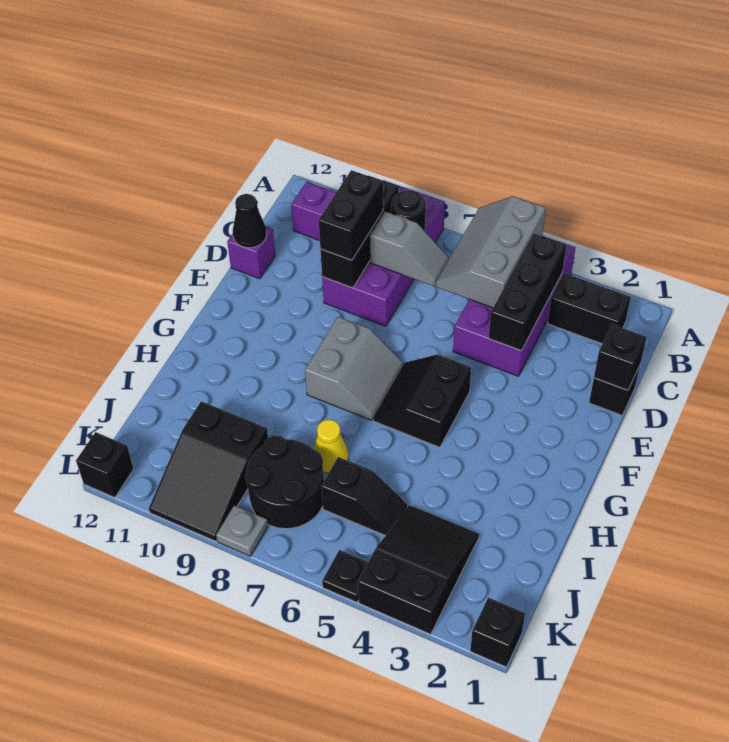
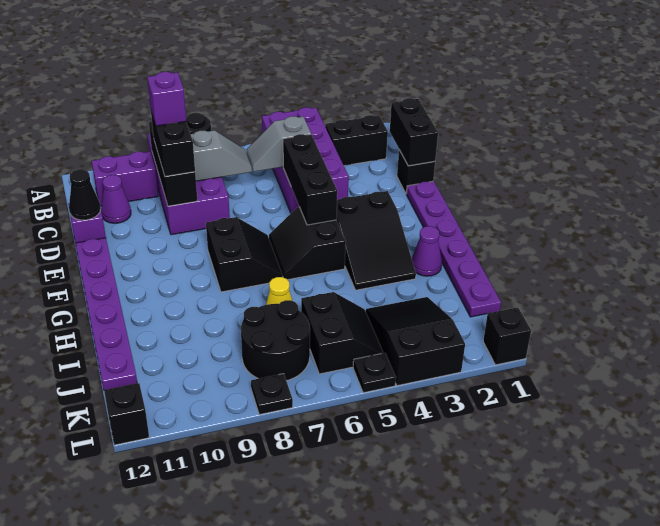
grey 2x3 slope [436,196,546,308] -> grey 1x2 slope [247,116,311,172]
black 1x3 brick [489,234,566,351] -> black 1x3 brick moved to [283,134,337,225]
none -> purple 1x1 brick [147,72,186,126]
none -> purple 1x1 cone [101,175,131,223]
black 1x1 brick [594,325,647,390] -> black 1x2 brick [390,98,438,166]
none -> purple 1x6 plate [406,181,501,317]
none -> purple 1x6 plate [75,238,137,390]
grey 2x2 slope [305,317,403,420] -> black 2x2 slope [206,217,283,292]
none -> purple 1x1 cone [412,226,442,276]
black 1x2 slope [321,457,407,536] -> black 2x2 slope [301,292,383,374]
black 2x3 slope [149,401,268,541] -> black 2x3 slope moved to [336,191,416,290]
grey 1x1 plate [216,505,268,556] -> black 1x1 plate [251,374,293,415]

